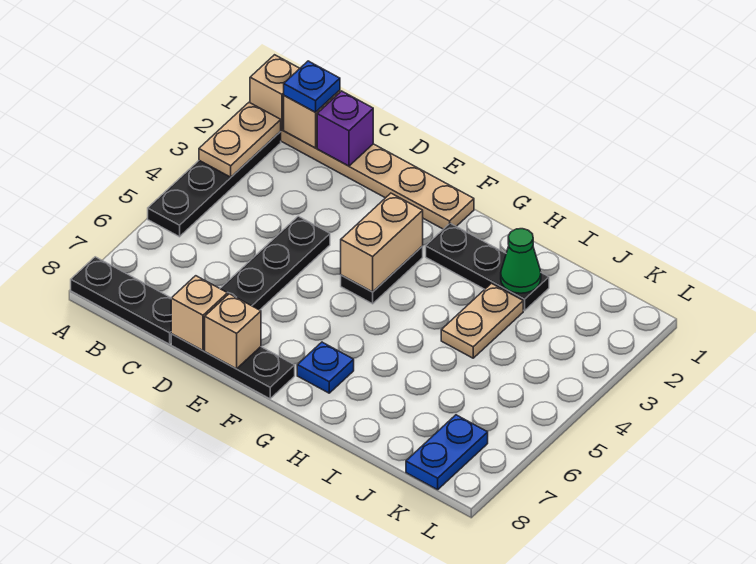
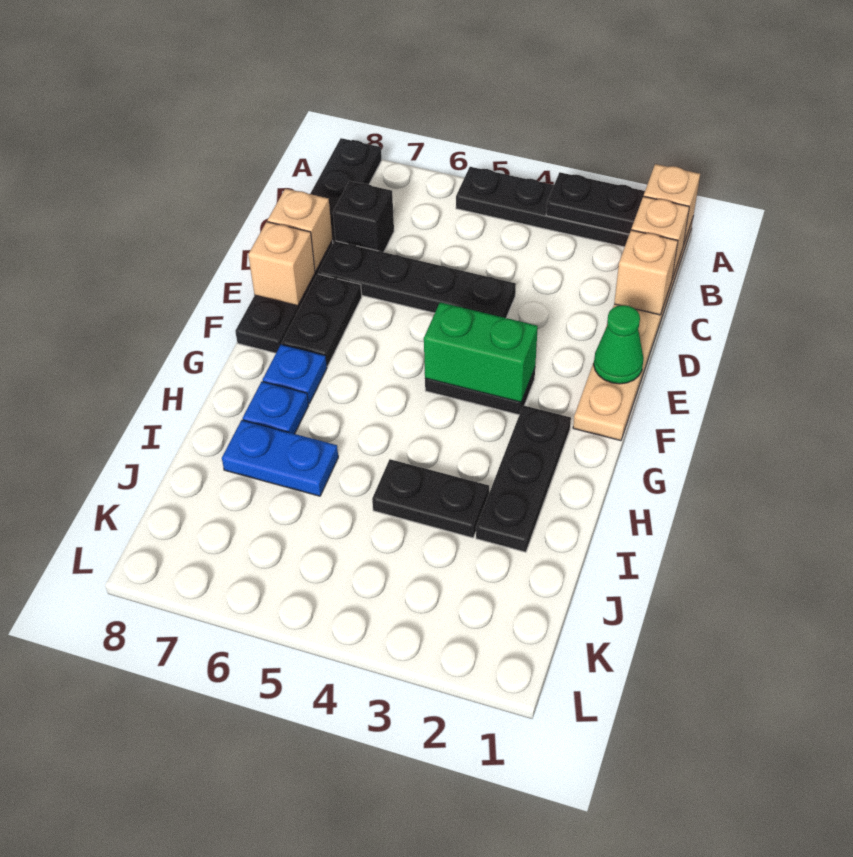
tan 1x2 plate [199,103,281,177] -> black 1x2 plate [546,172,645,234]
blue 1x1 plate [284,61,340,112] -> blue 1x1 plate moved to [242,382,309,434]
purple 1x1 brick [317,91,373,166] -> tan 1x1 brick [614,230,678,315]
none -> black 1x1 brick [333,181,394,252]
none -> black 1x2 plate [282,274,362,366]
tan 1x2 brick [341,193,423,292] -> green 1x2 brick [424,302,538,402]
green 1x1 cone [501,229,541,293] -> green 1x1 cone moved to [594,305,644,384]
tan 1x2 plate [441,283,523,358] -> black 1x2 plate [372,459,489,538]
blue 1x2 plate [406,415,488,490] -> blue 1x2 plate moved to [222,420,338,496]

